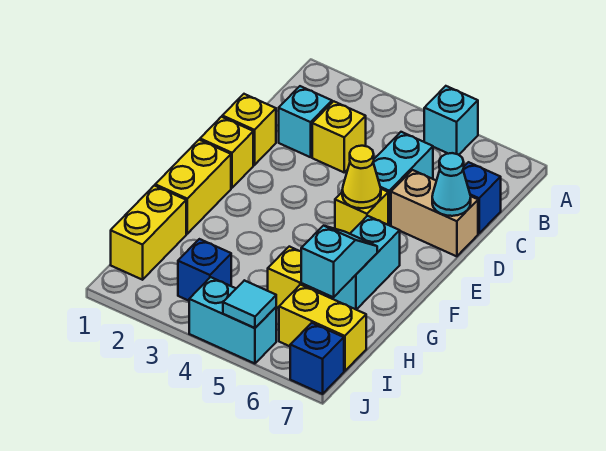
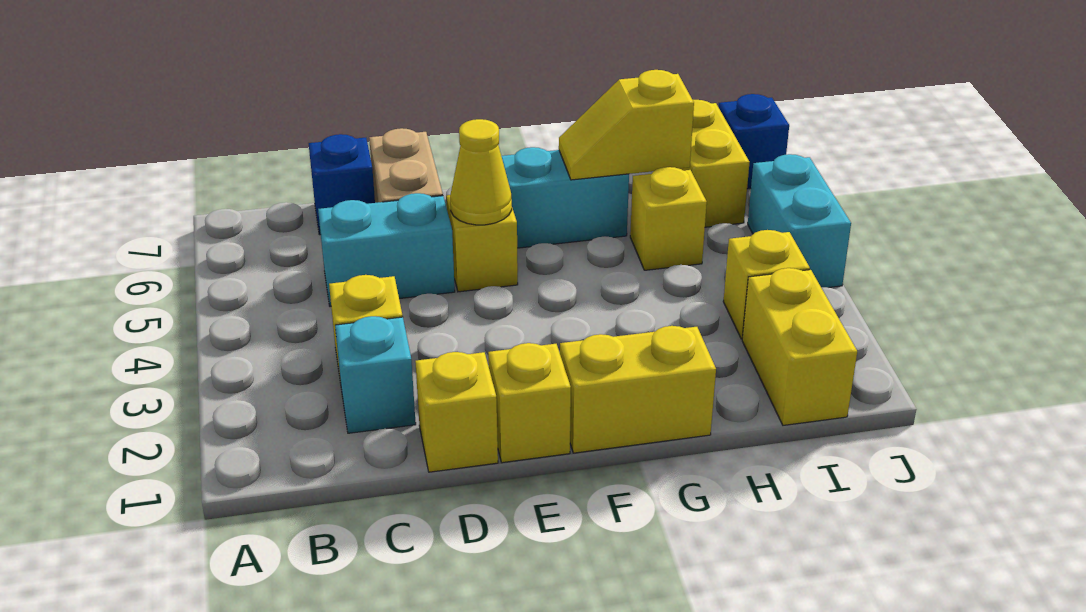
cyan 1x1 brick [424,86,478,155] -> none
cyan 1x1 cone [432,153,471,216] -> none
cyan 1x2 slope [301,226,377,297] -> yellow 1x2 slope [559,70,694,180]
yellow 1x2 brick [111,186,186,280] -> yellow 1x2 brick turned to [742,268,857,425]
blue 1x1 brick [178,239,231,301] -> yellow 1x1 brick [723,230,810,339]
cyan 1x1 tile [223,280,276,328] -> none

